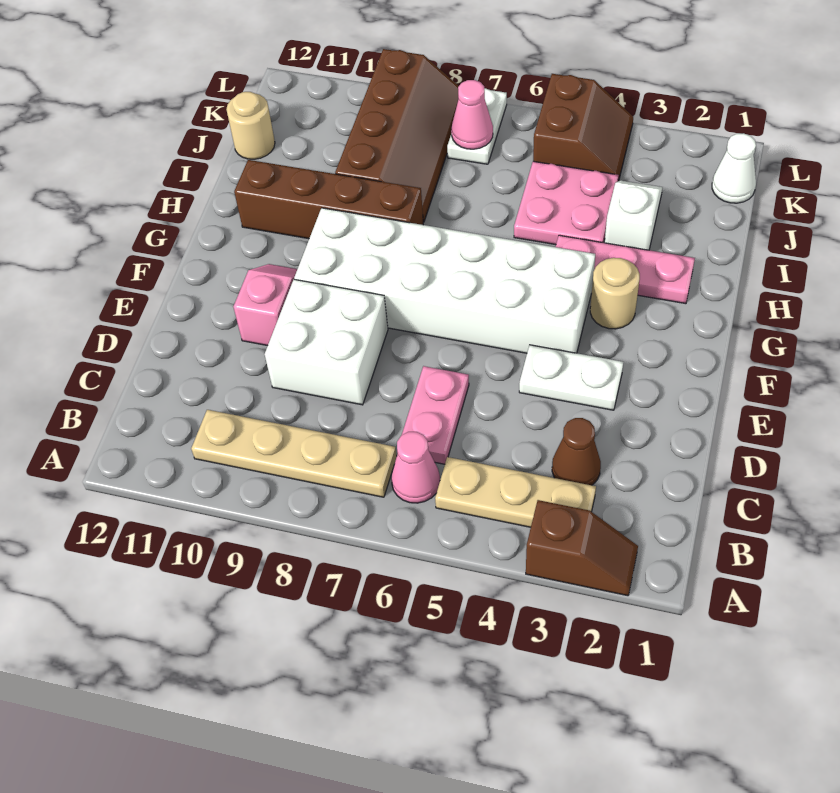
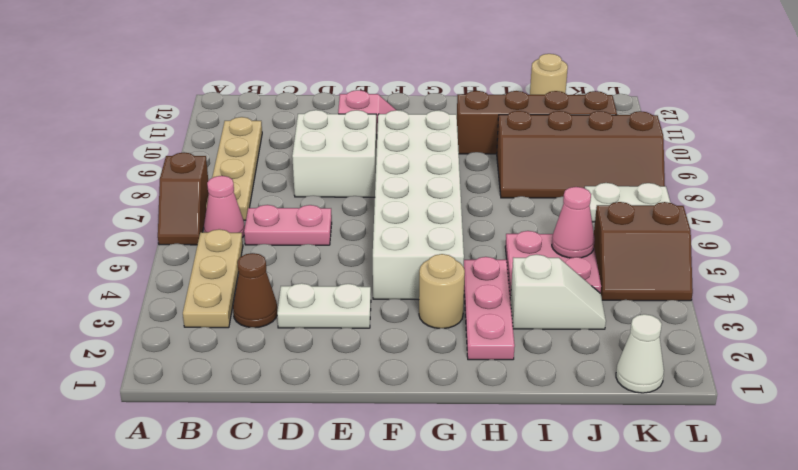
brown 1x2 slope [526,500,638,596] -> brown 1x2 slope moved to [158,152,209,245]
white 1x2 plate [519,345,623,410] -> white 1x2 plate turned to [277,283,371,328]
brown 1x4 brick [234,160,423,239] -> brown 1x4 brick turned to [457,91,617,154]
pink 1x1 cone [451,80,493,149] -> pink 1x1 cone moved to [552,187,595,258]

